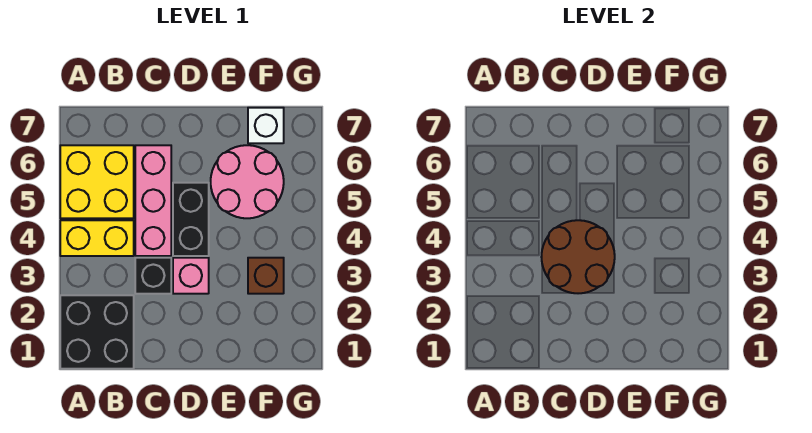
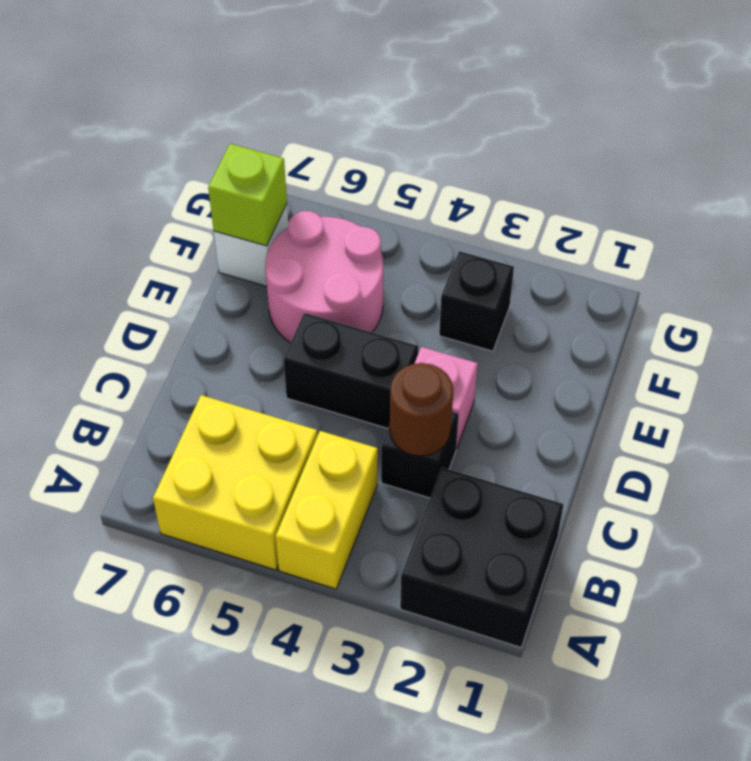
brown 2x2 round brick [542,220,615,293] -> brown 1x1 round brick [390,363,453,456]
pink 1x3 brick [135,145,171,256] -> none
brown 1x1 brick [248,258,284,294] -> black 1x1 brick [439,251,514,351]
none -> lime 1x1 brick [208,144,287,246]

